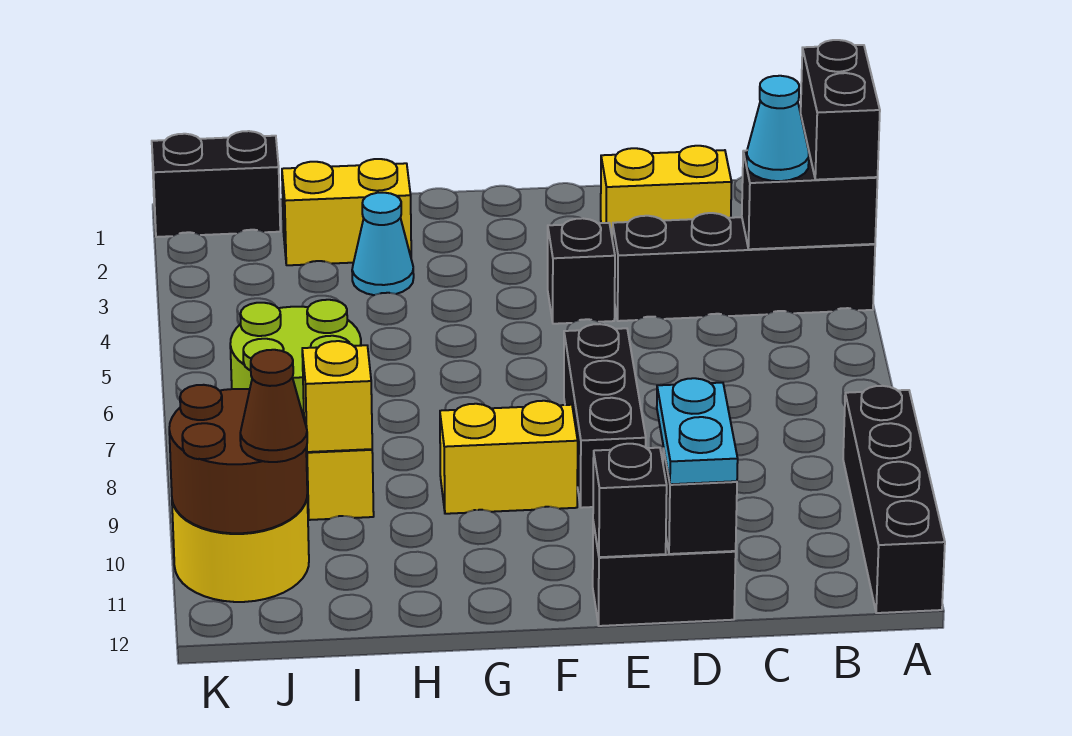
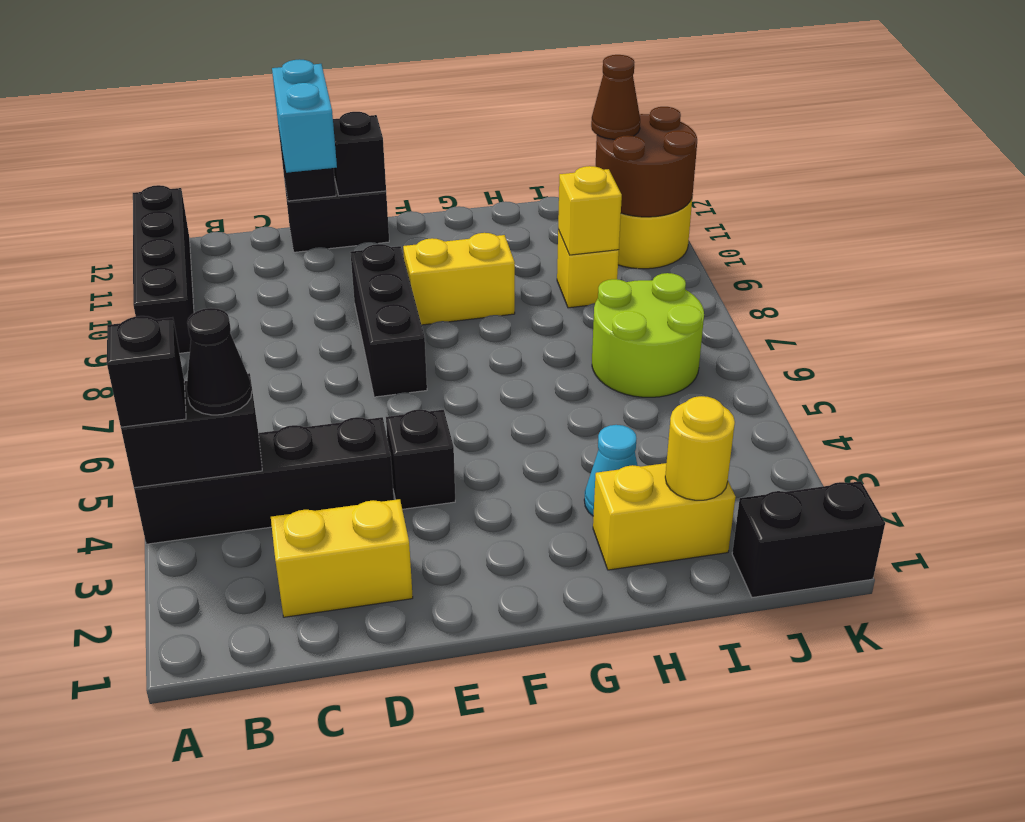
black 1x2 brick [801,40,880,180] -> black 1x1 brick [107,316,186,427]
cyan 1x1 cone [747,76,809,181] -> black 1x1 cone [187,308,252,415]
cyan 1x2 plate [657,378,738,484] -> cyan 1x2 brick [272,59,337,173]
none -> yellow 1x1 round brick [665,396,735,500]

